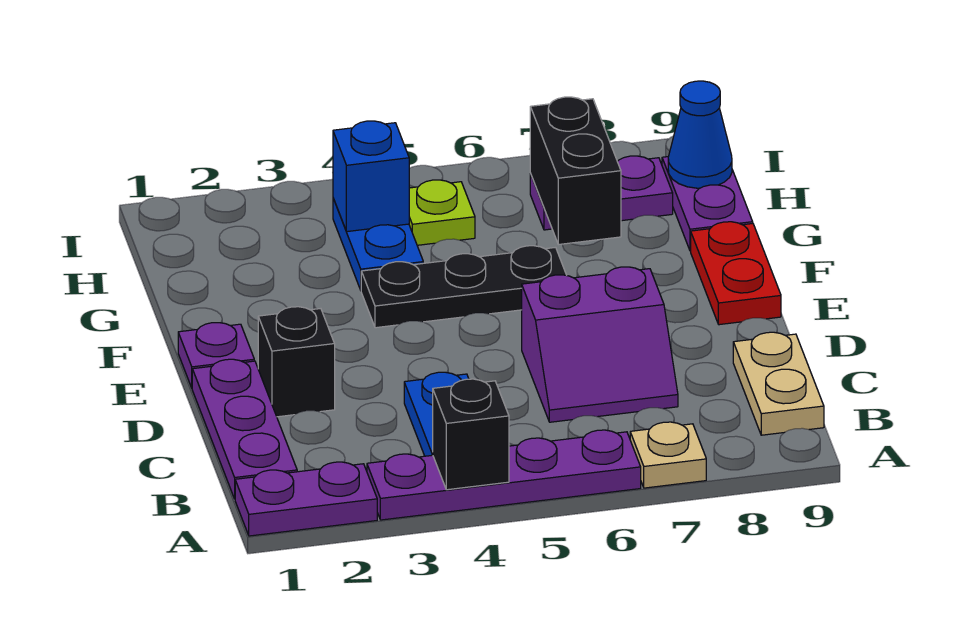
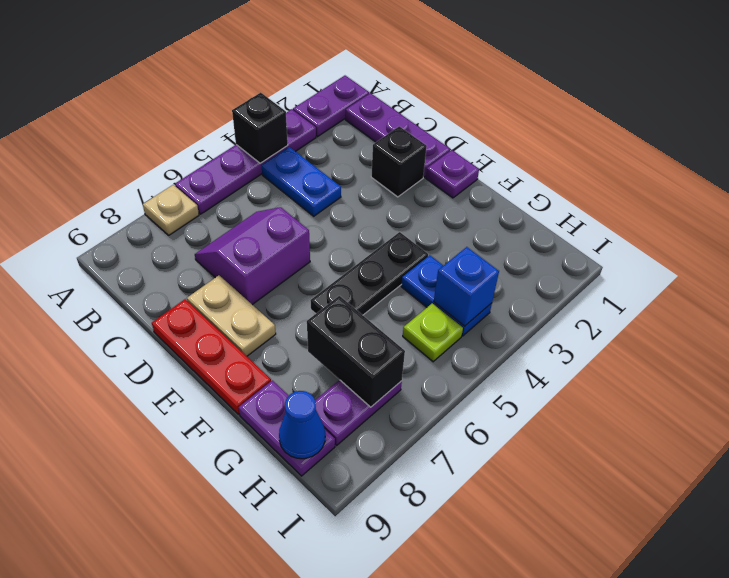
tan 1x2 plate [733,332,824,435] -> tan 1x2 plate moved to [187,275,276,356]
red 1x2 plate [691,222,781,325] -> red 1x3 plate [152,299,271,414]

